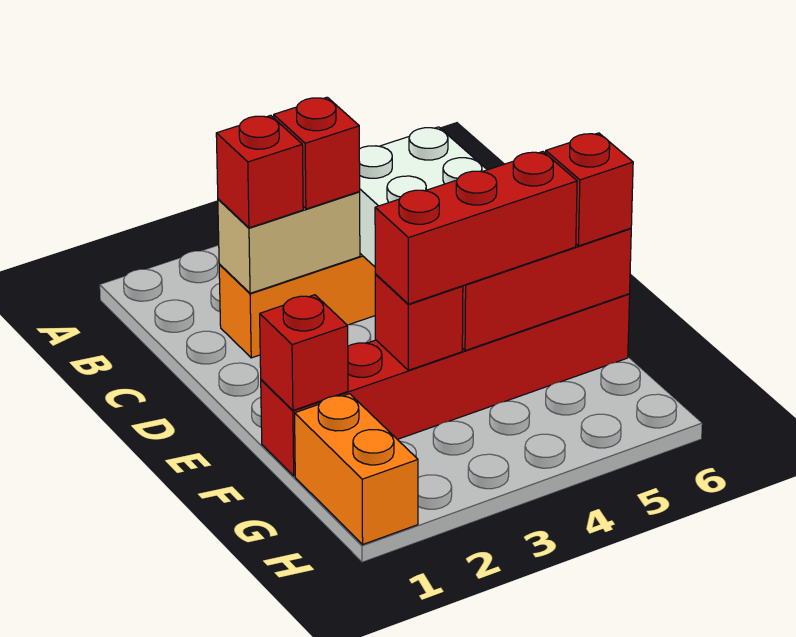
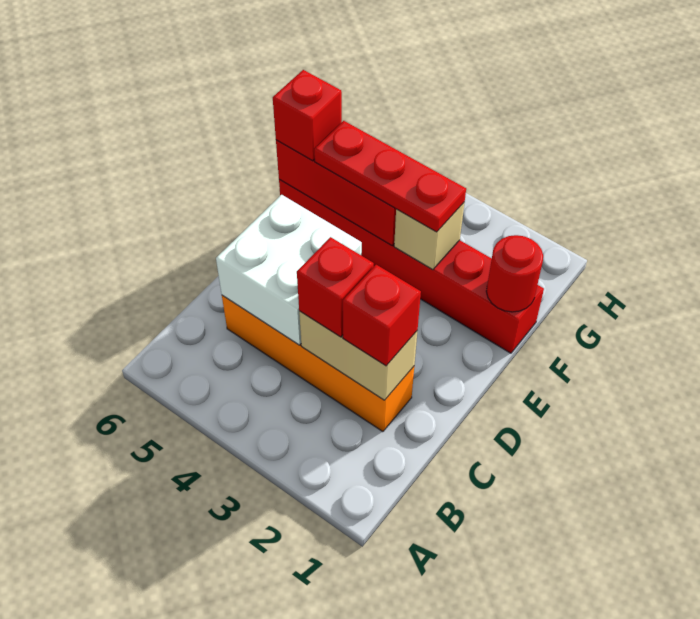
red 1x1 brick [260,295,348,410] -> red 1x1 round brick [486,235,543,312]
red 1x1 brick [375,275,463,370] -> tan 1x1 brick [394,202,465,270]
red 1x3 brick [375,152,577,304] -> red 1x3 plate [314,121,466,232]
orange 1x2 brick [295,394,418,544] -> none

